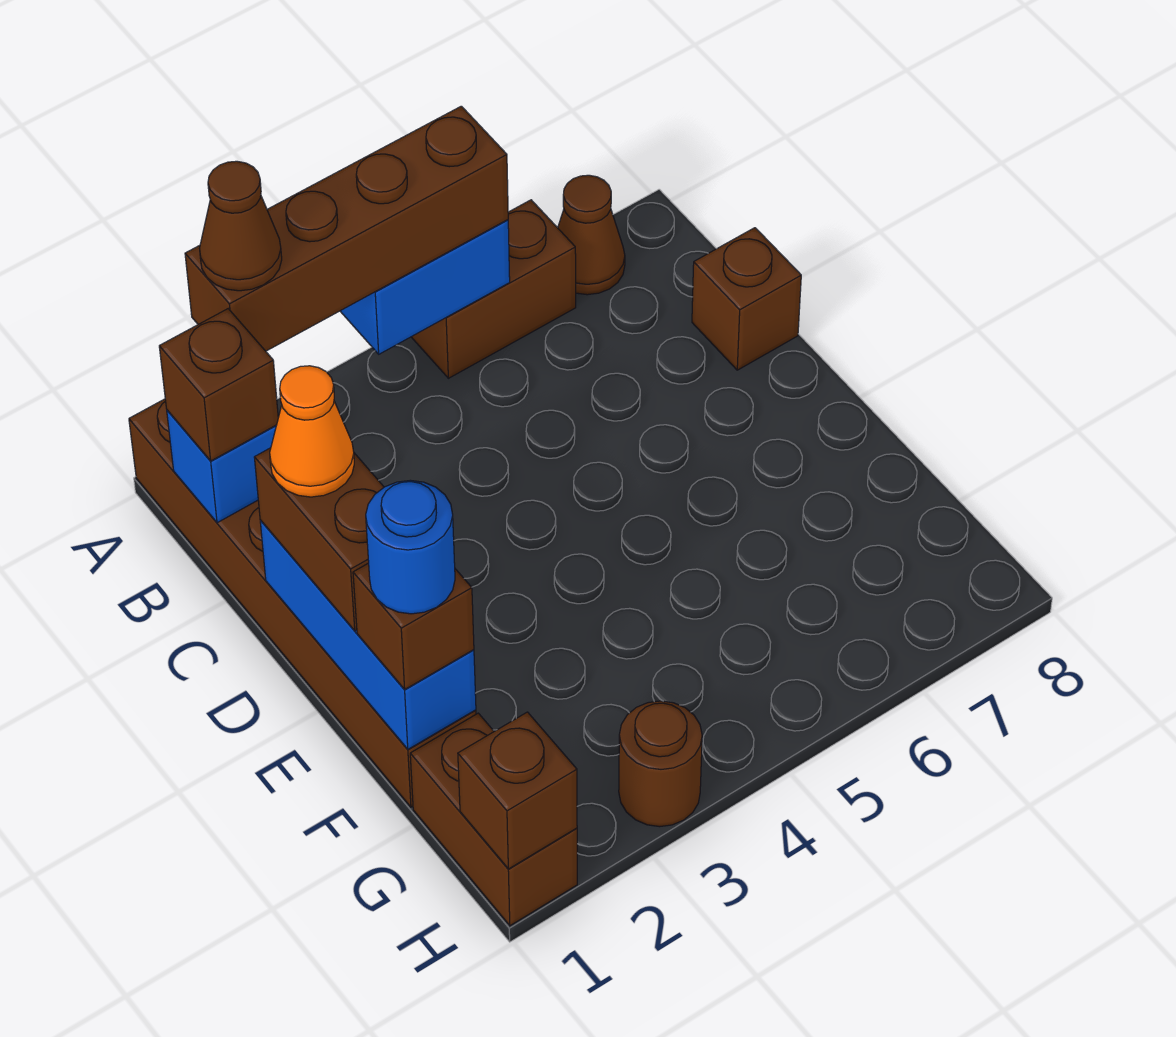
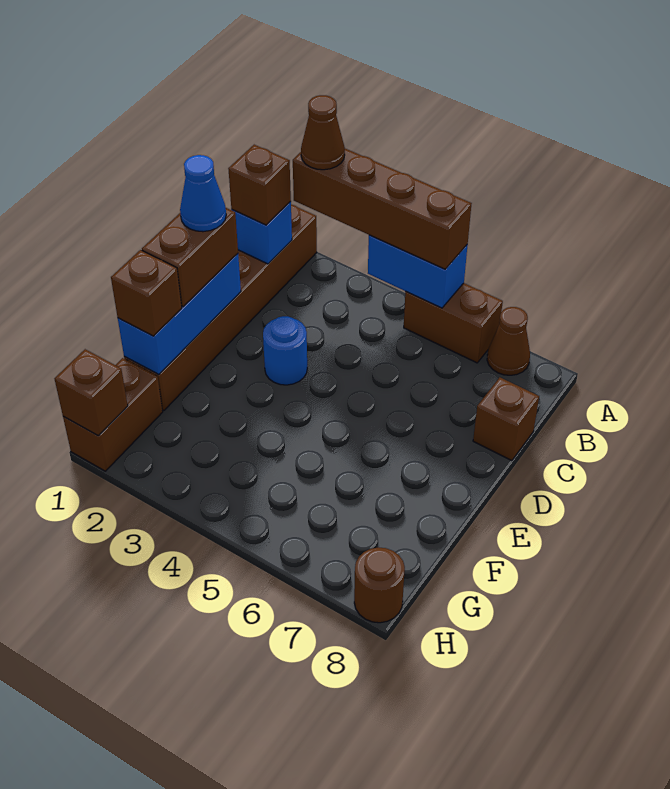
orange 1x1 cone [270,366,354,497] -> blue 1x1 cone [180,155,226,232]
blue 1x1 round brick [366,480,455,614] -> blue 1x1 round brick moved to [263,316,307,385]
brown 1x1 round brick [619,701,702,827] -> brown 1x1 round brick moved to [354,547,405,623]

